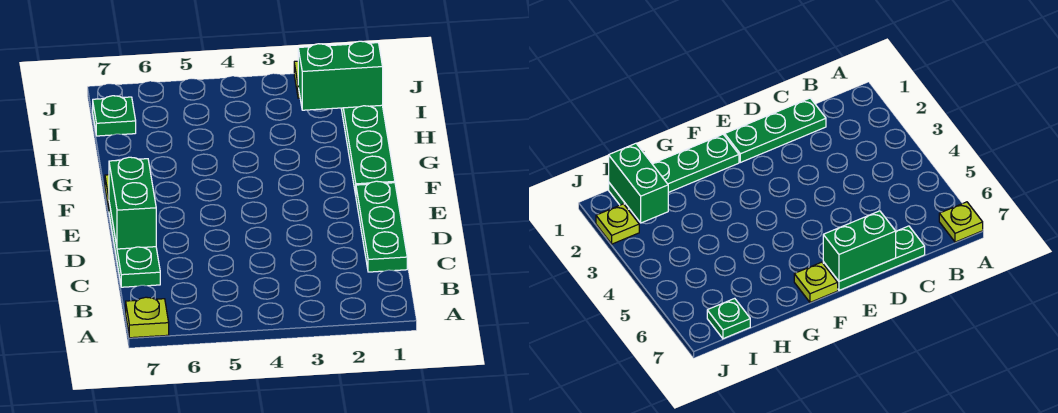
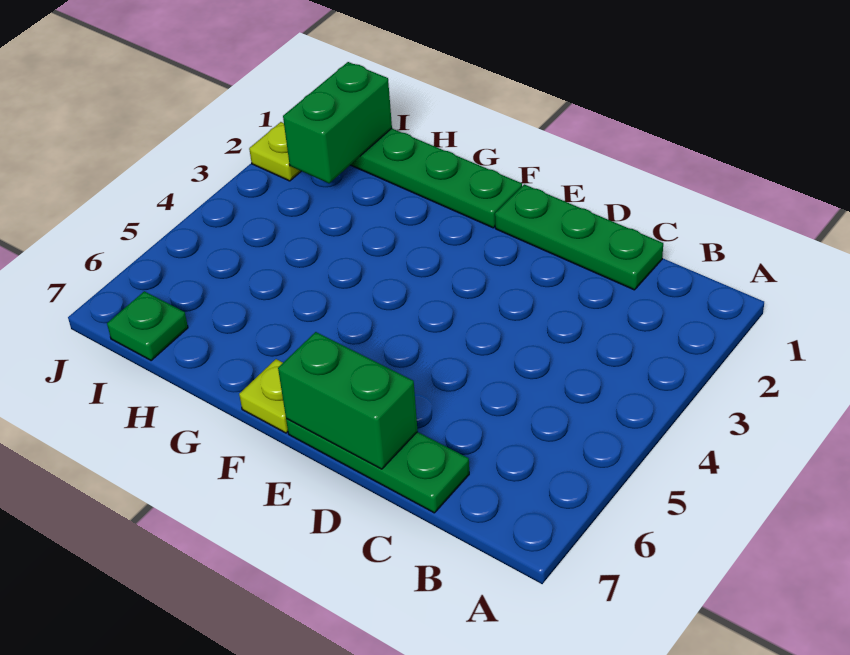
lime 1x1 plate [126,297,169,338] -> none

